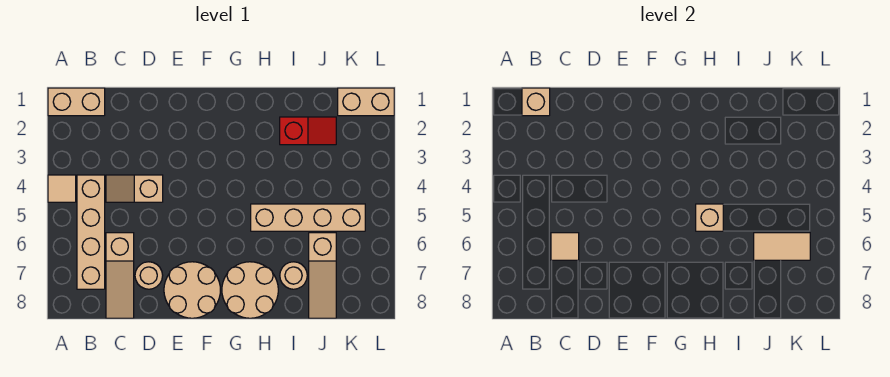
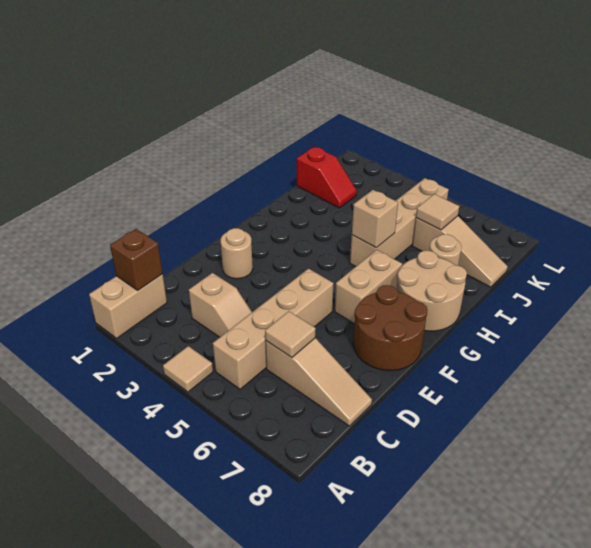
tan 1x1 brick [522,88,550,116] -> brown 1x1 brick [110,229,163,290]
tan 1x4 brick [77,175,105,289] -> tan 1x4 brick turned to [213,269,334,389]
tan 1x2 slope [106,175,163,202] -> tan 1x2 slope turned to [189,273,252,337]
tan 1x1 round brick [135,262,163,289] -> tan 1x1 round brick moved to [221,228,253,279]
tan 2x2 round brick [164,262,220,318] -> brown 2x2 round brick [353,285,428,370]
red 1x2 slope [280,117,336,145] -> red 1x2 slope turned to [297,147,357,208]
tan 1x2 tile [754,233,810,260] -> tan 1x1 tile [416,194,459,230]
tan 1x2 brick [338,88,394,116] -> tan 1x2 brick moved to [335,250,402,324]

